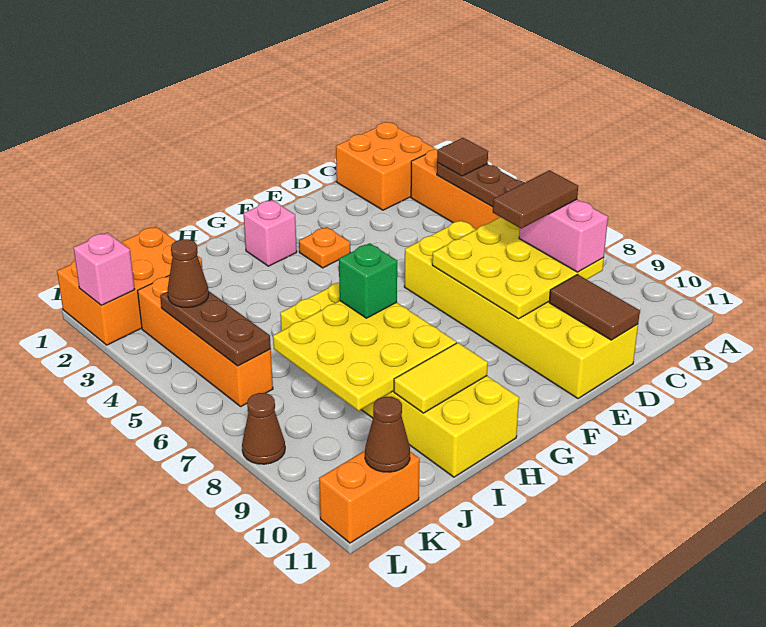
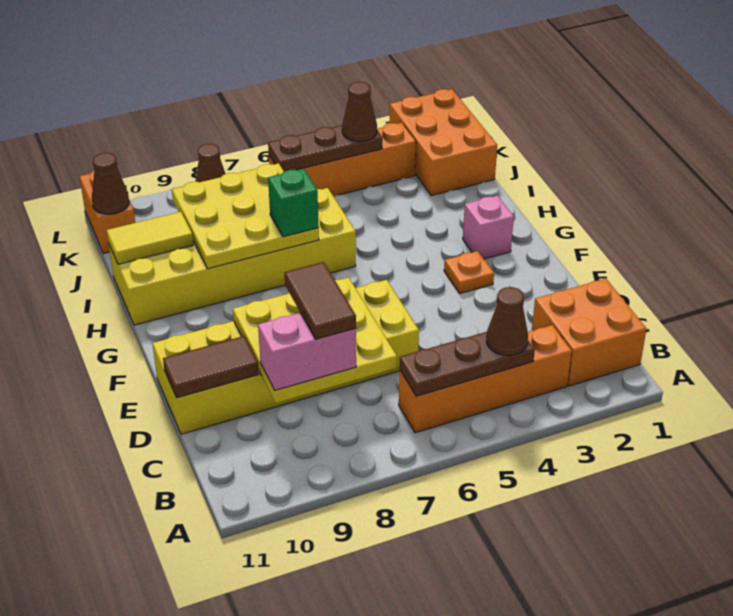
brown 1x1 tile [437,138,488,176] -> brown 1x1 cone [486,287,528,356]
yellow 1x2 tile [394,343,488,413] -> yellow 1x2 tile turned to [106,212,193,264]
pink 1x1 brick [74,233,135,305] -> none

